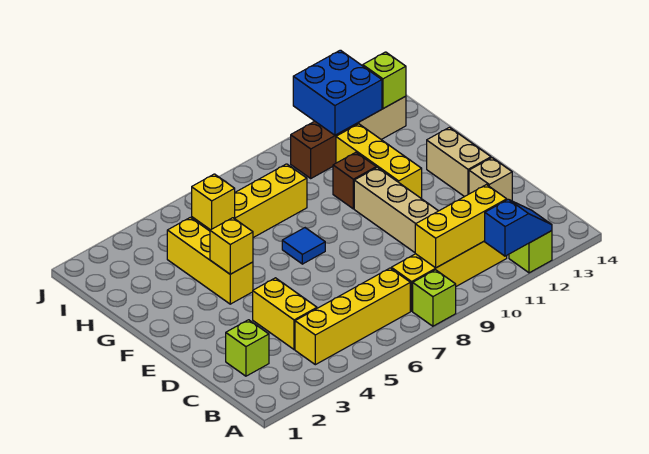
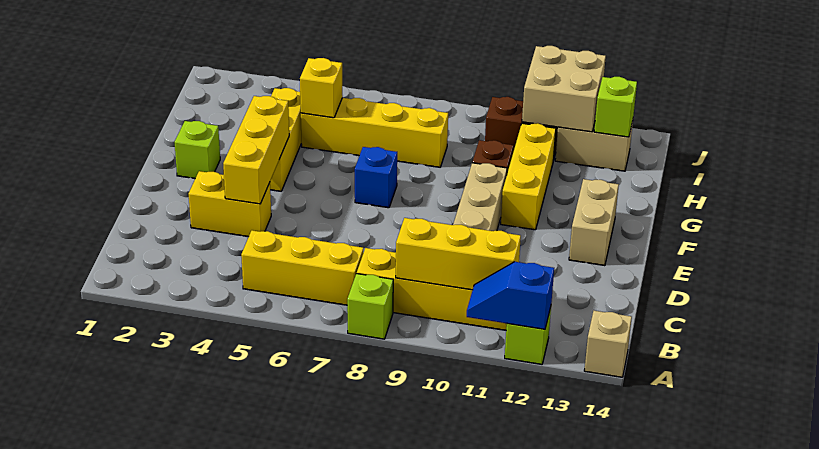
blue 1x2 slope [485,199,552,256] -> blue 1x2 slope turned to [467,262,554,329]
yellow 1x4 brick [295,268,410,365] -> yellow 1x3 brick [241,230,363,305]
lime 1x1 brick [226,320,269,376] -> lime 1x1 brick moved to [174,121,220,178]
yellow 1x2 brick [253,278,317,349] -> yellow 1x2 brick turned to [188,171,271,237]
tan 1x1 brick [469,158,512,201] -> tan 1x1 brick moved to [584,311,632,377]
yellow 1x1 brick [210,218,253,274] -> yellow 1x3 brick [223,96,289,204]
blue 1x1 tile [282,228,325,264] -> blue 1x1 brick [355,147,397,208]
blue 2x2 brick [293,50,382,135] -> tan 2x2 brick [522,46,606,132]

